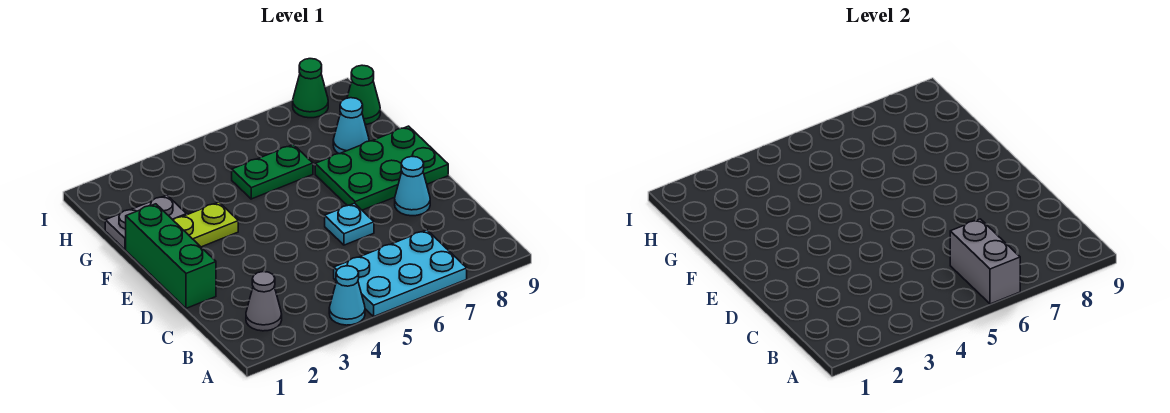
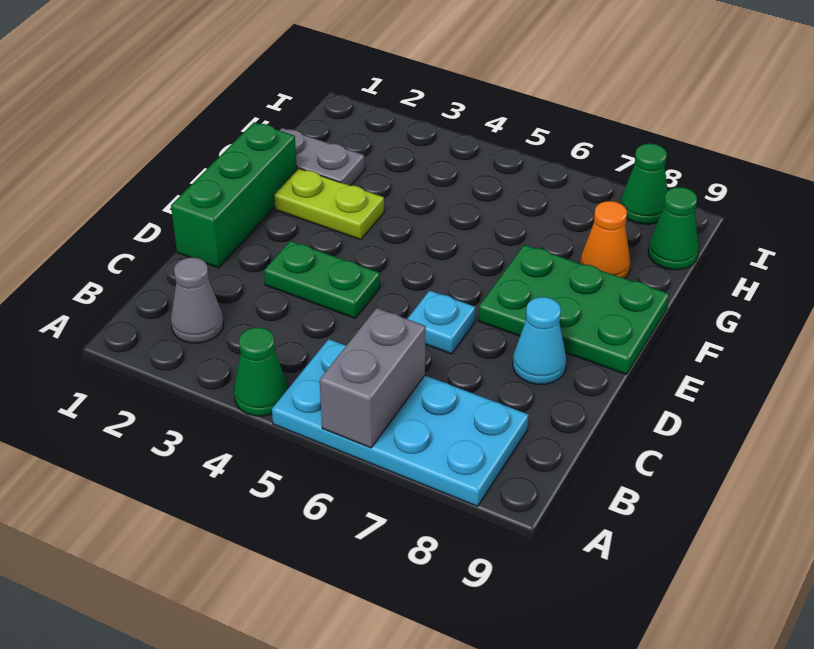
cyan 1x1 cone [329,266,365,325] -> green 1x1 cone [234,328,288,416]
cyan 2x3 plate [334,230,467,316] -> cyan 2x4 plate [272,339,529,506]
green 1x2 plate [232,145,313,199] -> green 1x2 plate moved to [264,241,380,318]
cyan 1x1 cone [333,98,369,154] -> orange 1x1 cone [580,201,631,279]

